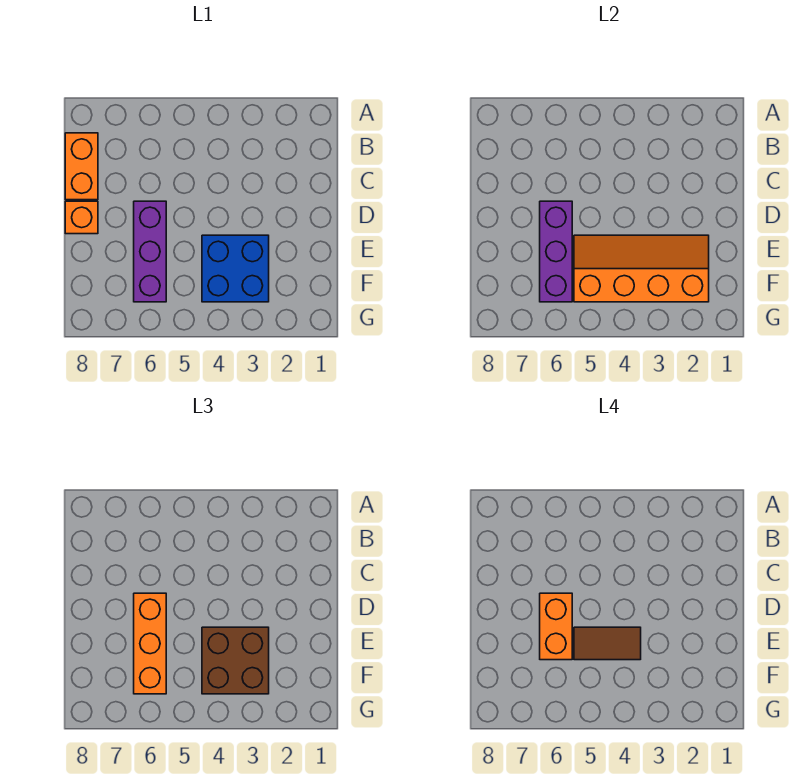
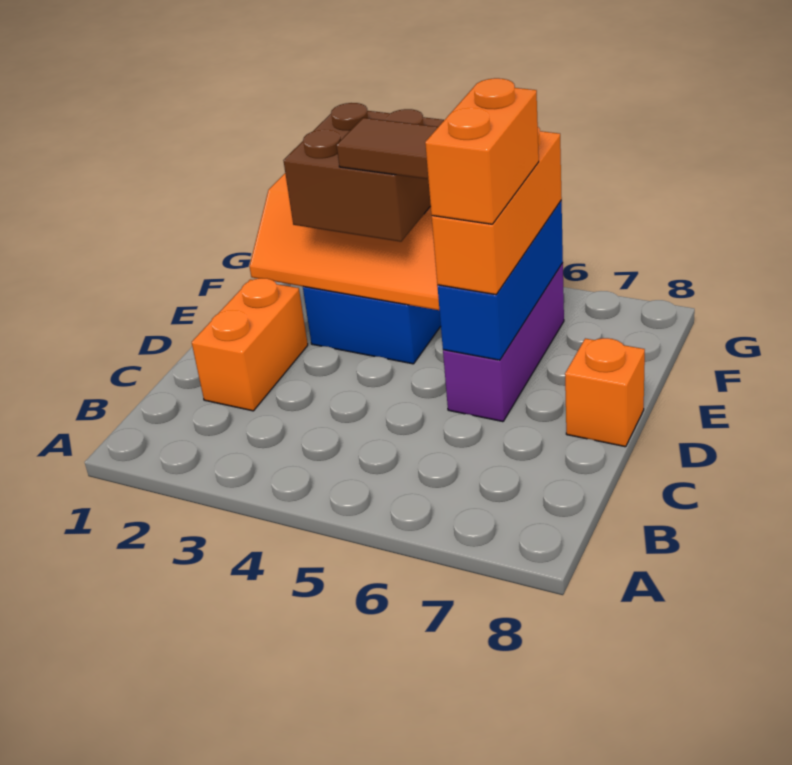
orange 1x2 brick [65,133,98,200] -> orange 1x2 brick moved to [192,278,308,411]
purple 1x3 brick [540,201,572,302] -> blue 1x3 brick [437,201,563,360]

